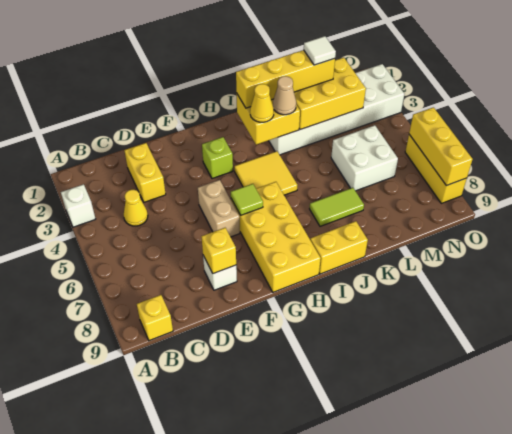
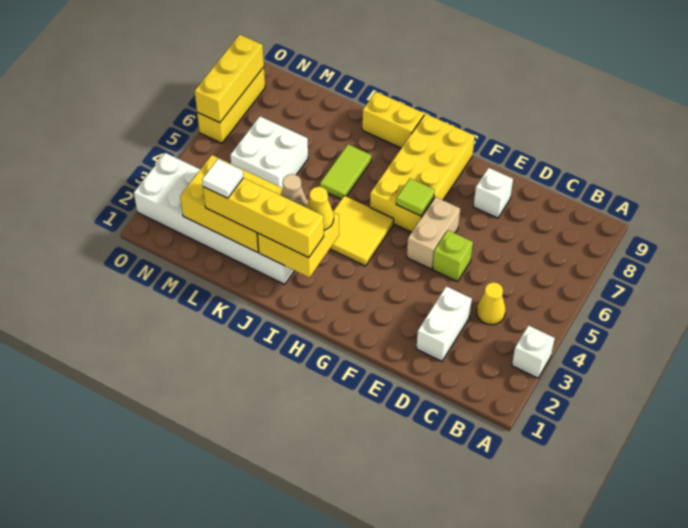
yellow 1x1 brick [137,295,173,341] -> none
yellow 1x2 brick [124,143,166,202] -> white 1x2 brick [416,286,472,361]
yellow 1x1 brick [201,228,236,274] -> none
lime 1x1 brick [202,137,233,179] -> lime 1x1 brick moved to [433,230,473,282]
lime 1x2 tile [310,188,364,226] -> lime 1x2 tile turned to [320,144,371,199]

